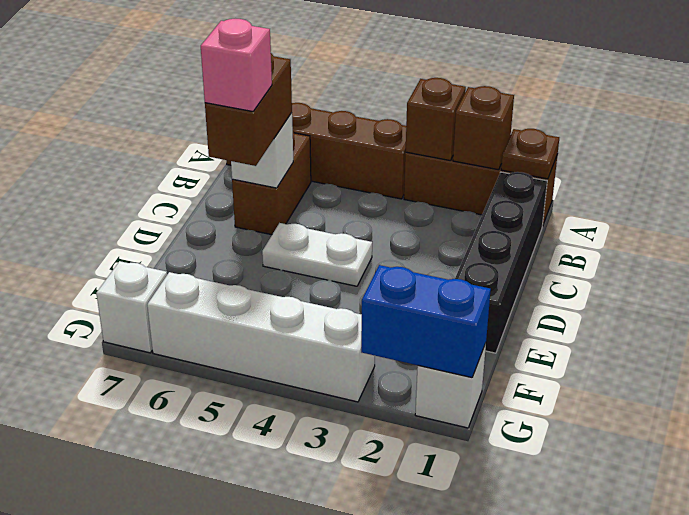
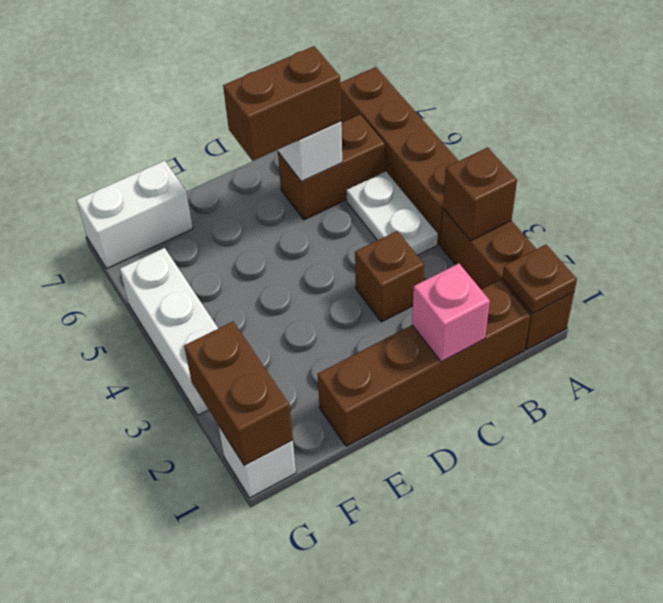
brown 1x1 brick [453,86,514,170] -> brown 1x1 brick moved to [355,231,424,322]
black 1x4 brick [455,172,547,353] -> brown 1x4 brick [317,280,530,446]
white 1x2 plate [262,223,372,286] -> white 1x2 plate moved to [346,171,438,255]
pink 1x1 brick [201,19,272,111] -> pink 1x1 brick moved to [412,263,490,362]
blue 1x2 brick [361,265,491,378] -> brown 1x2 brick [184,322,293,466]
white 1x4 brick [147,272,375,402] -> white 1x3 brick [120,248,218,415]
white 1x1 brick [96,261,167,353] -> white 1x2 brick [77,161,193,269]

